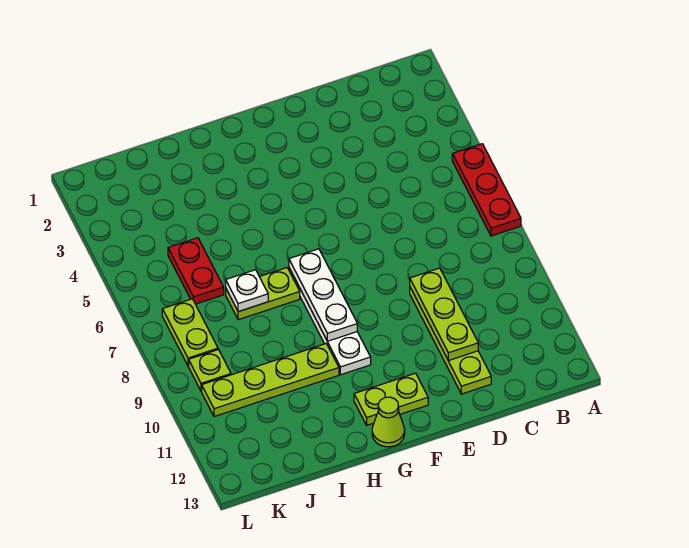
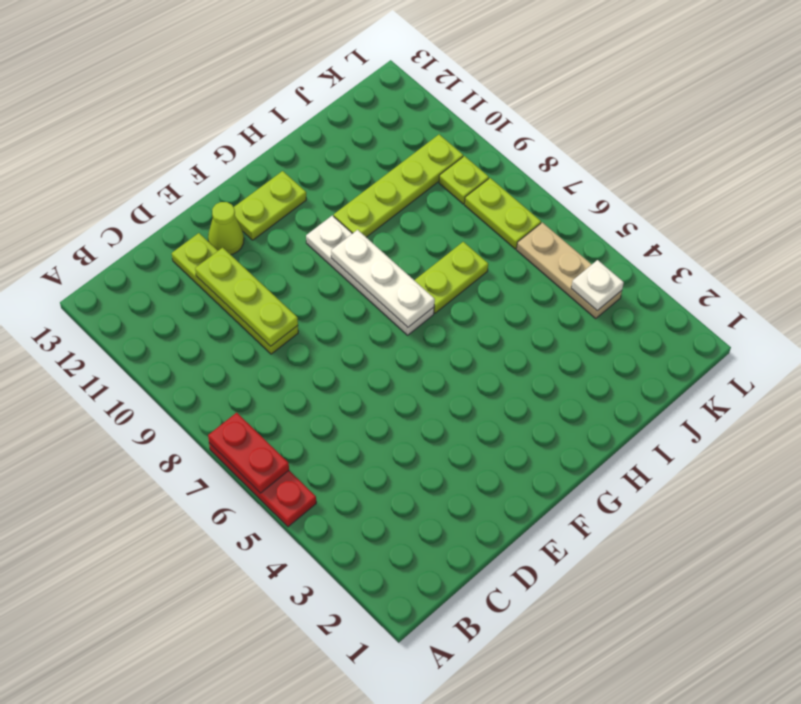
lime 1x1 cone [372,397,405,447] -> lime 1x1 cone moved to [208,202,244,255]
white 1x1 plate [226,270,268,312] -> white 1x1 plate moved to [571,260,624,311]
red 1x2 plate [168,238,224,304] -> red 1x2 plate moved to [208,413,289,493]
none -> tan 1x3 plate [517,222,622,319]

